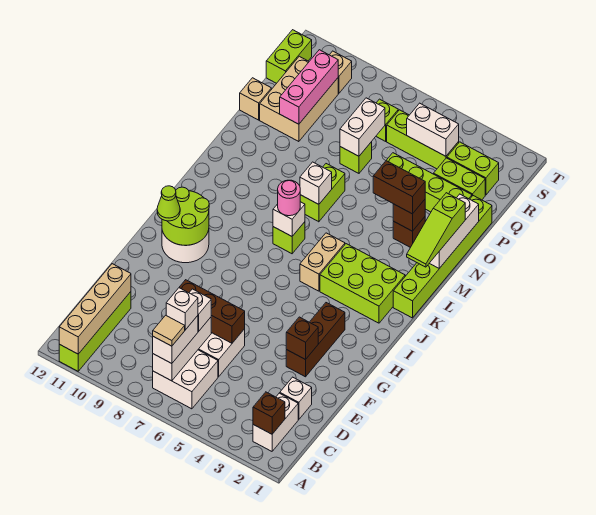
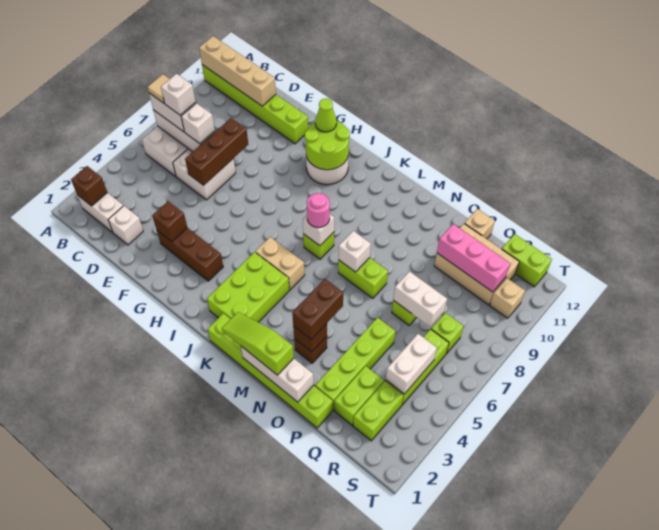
lime 1x4 brick [59,292,131,371] -> lime 1x6 brick [202,65,308,144]

